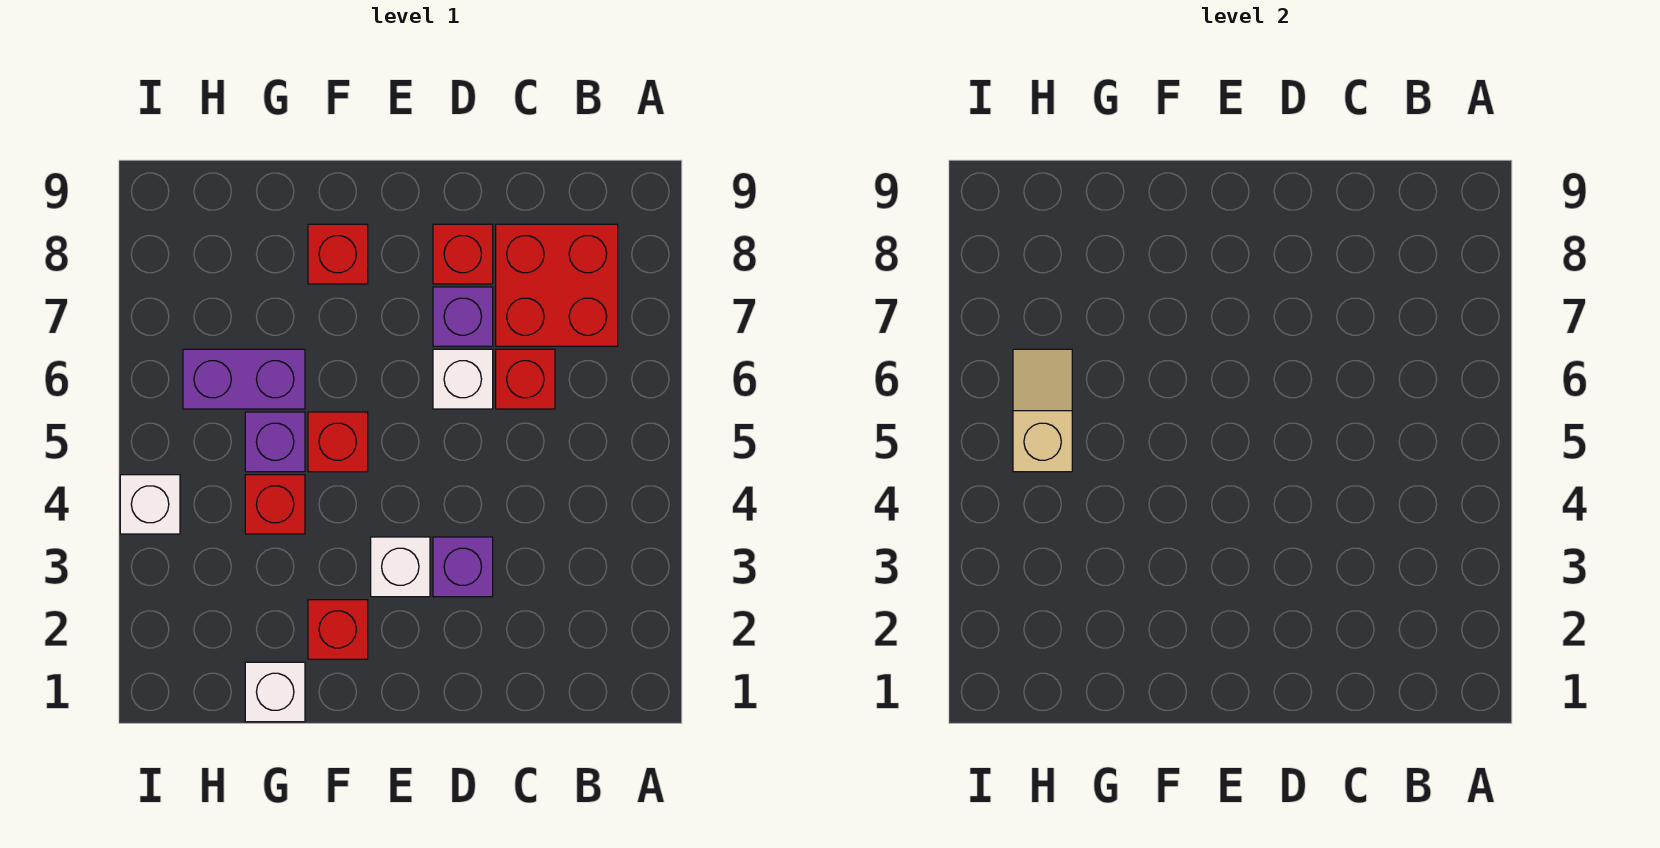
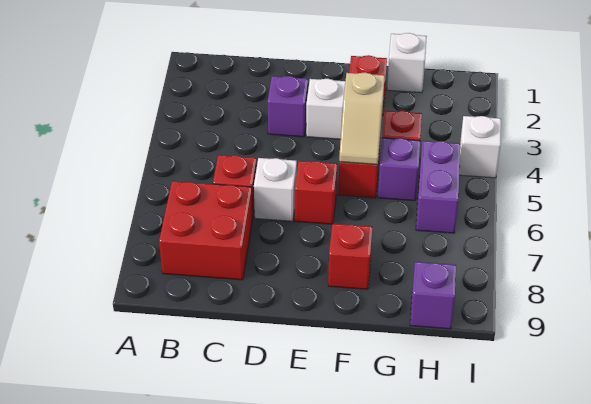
purple 1x1 brick [433,287,493,346] -> purple 1x1 brick moved to [410,262,456,329]
red 1x1 brick [433,224,493,284] -> red 1x1 brick moved to [295,161,337,224]
purple 1x2 brick [183,349,305,409] -> purple 1x2 brick turned to [416,141,460,233]
tan 1x2 slope [1013,349,1072,472] -> tan 1x2 slope moved to [339,72,385,164]

